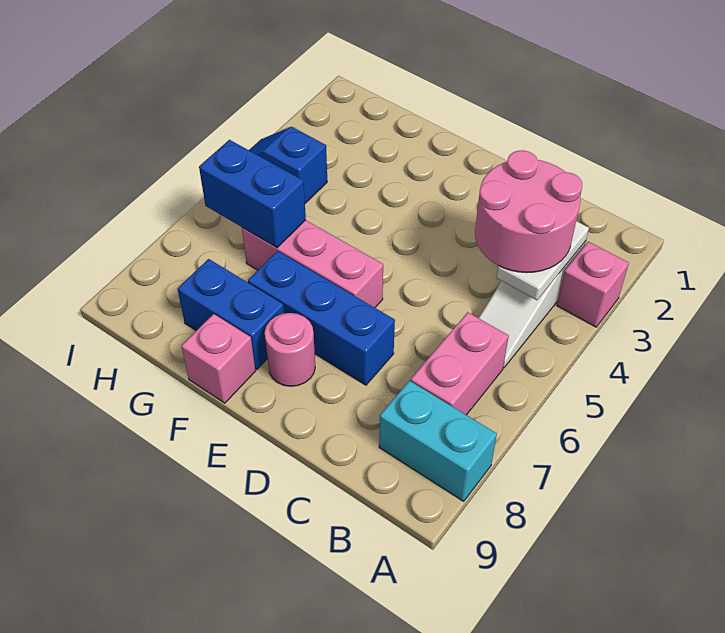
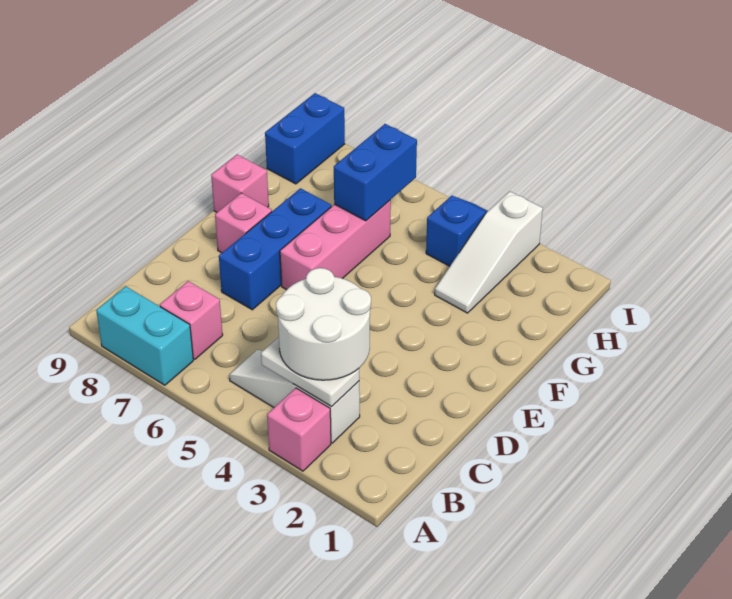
cyan 1x2 brick [379,381,497,501] -> cyan 1x2 brick turned to [96,286,193,385]
pink 2x2 round brick [475,150,582,273] -> white 2x2 round brick [276,268,371,380]
pink 1x2 brick [411,312,509,415] -> pink 1x1 brick [160,281,223,359]
pink 1x1 round brick [265,313,315,386] -> pink 1x1 brick [215,193,272,253]
blue 1x2 brick [178,259,284,369] -> blue 1x2 brick moved to [265,93,345,184]
none -> white 1x3 slope [435,191,543,313]

